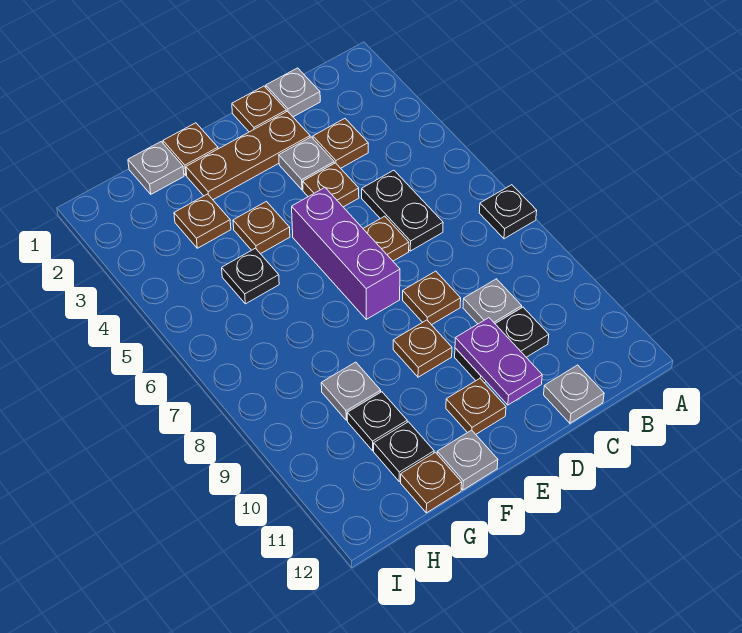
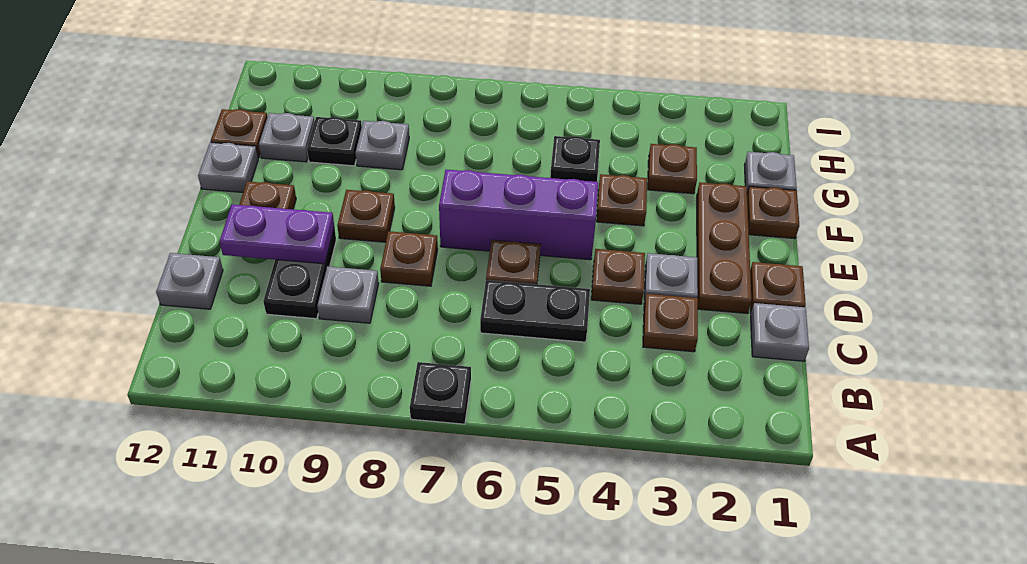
black 1x1 plate [374,422,434,481] -> grey 1x1 plate [259,113,315,162]

